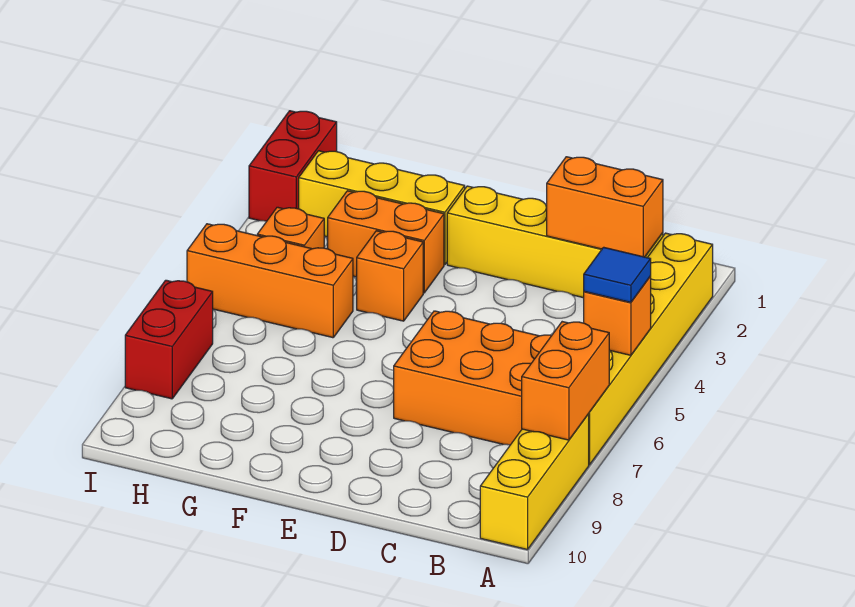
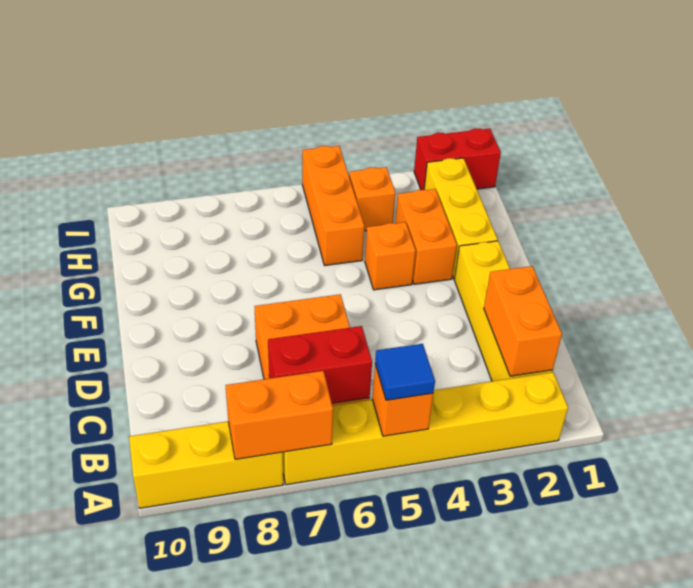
red 1x2 brick [125,280,213,399] -> red 1x2 brick moved to [268,326,372,403]

